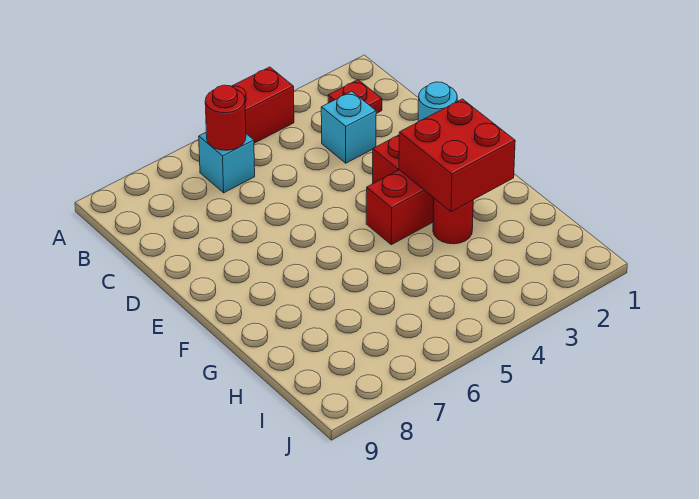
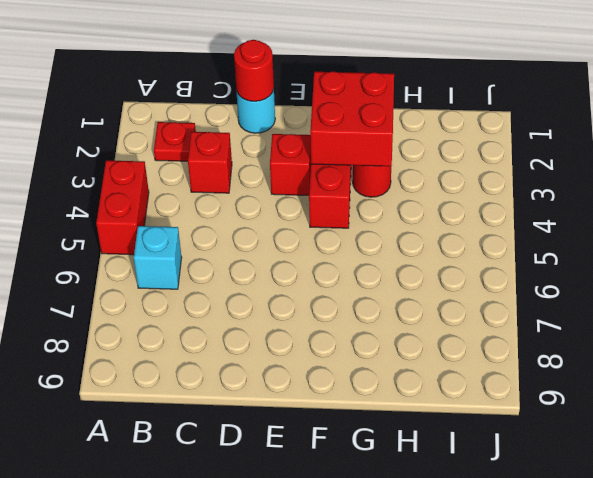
red 1x1 round brick [205,85,246,150] -> red 1x1 round brick moved to [234,40,274,101]
cyan 1x1 brick [321,91,376,163] -> red 1x1 brick [188,132,232,193]

